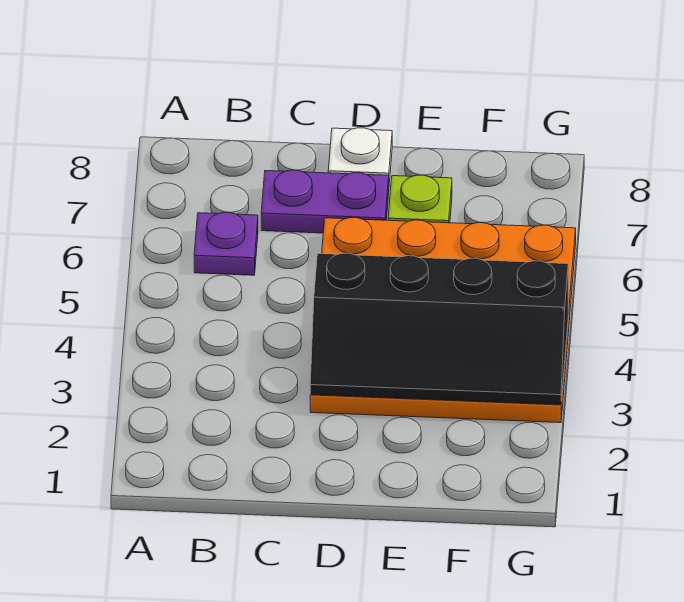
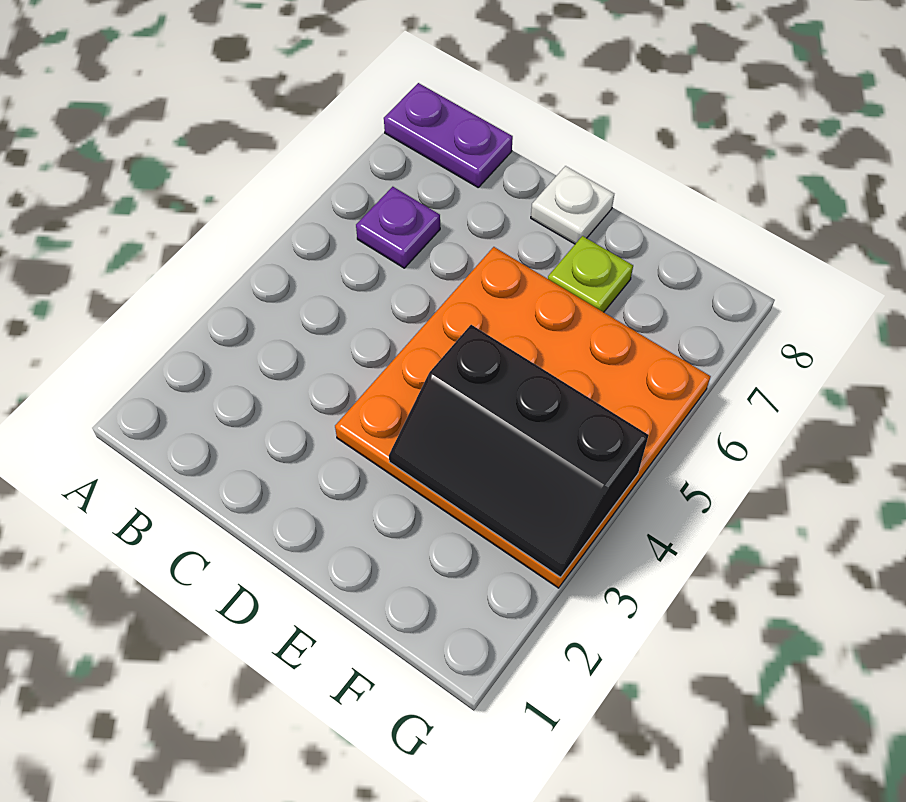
purple 1x2 plate [261,170,389,233] -> purple 1x2 plate moved to [384,83,513,187]
black 2x4 slope [310,253,568,405] -> black 2x3 slope [389,325,649,577]

